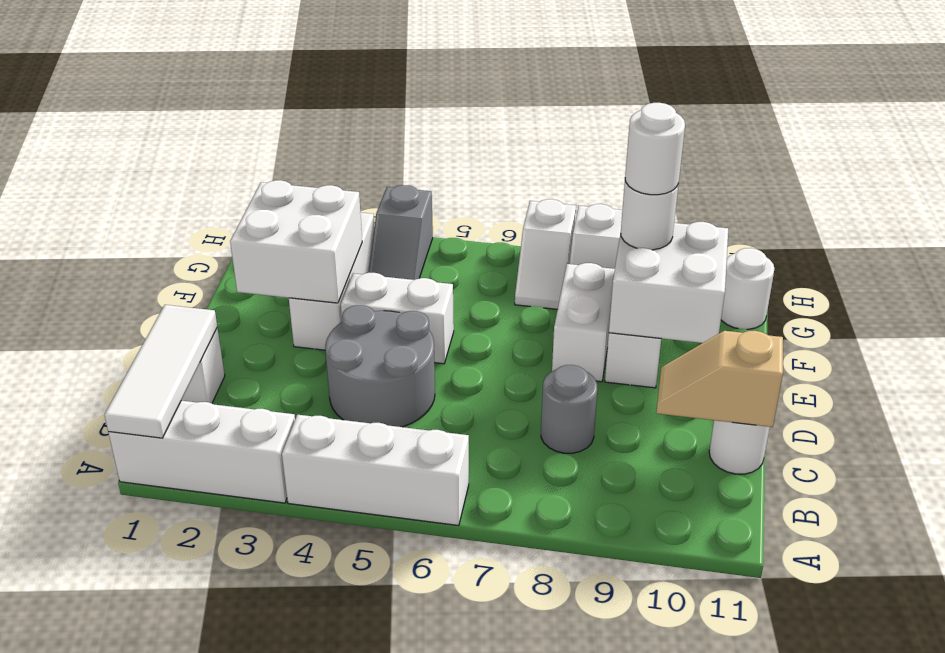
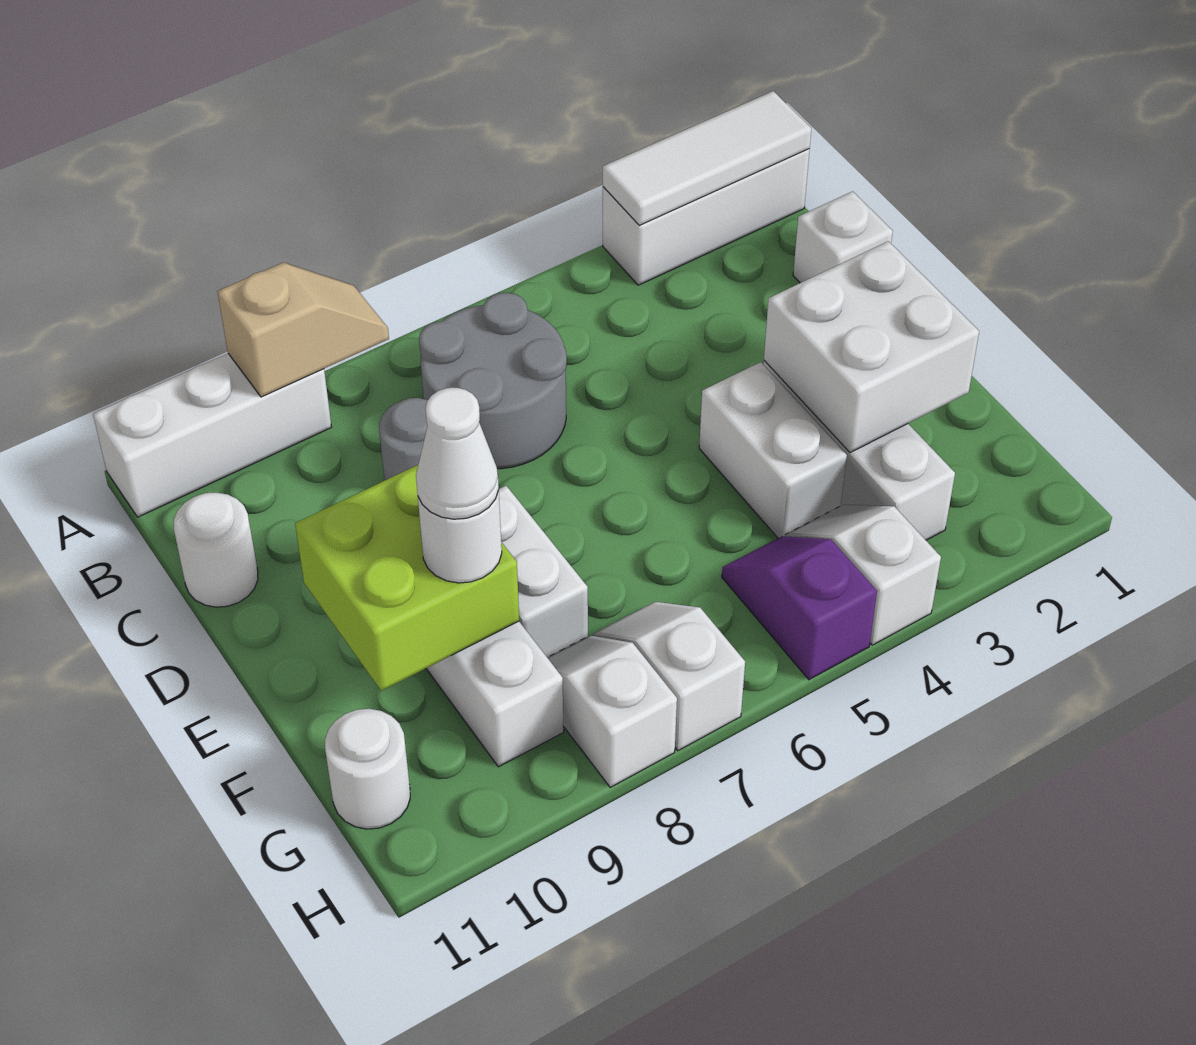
white 1x3 tile [104,305,217,438] -> white 1x3 tile turned to [603,91,811,225]
white 1x3 brick [282,415,469,526] -> white 1x3 brick moved to [93,354,331,517]
grey 2x2 round brick [325,305,435,427] -> grey 2x2 round brick moved to [419,293,567,469]
tan 1x2 slope [656,331,783,427] -> tan 1x2 slope moved to [218,262,389,397]
white 1x2 brick [341,273,454,364] -> white 1x2 brick turned to [699,362,847,538]
white 2x2 brick [609,222,728,343] -> lime 2x2 brick [295,465,519,691]
white 1x1 round brick [625,103,685,195] -> white 1x1 cone [416,388,499,519]
grey 1x2 slope [369,185,433,280] -> white 1x2 slope [785,505,941,645]
none -> purple 1x2 slope [722,536,877,680]

